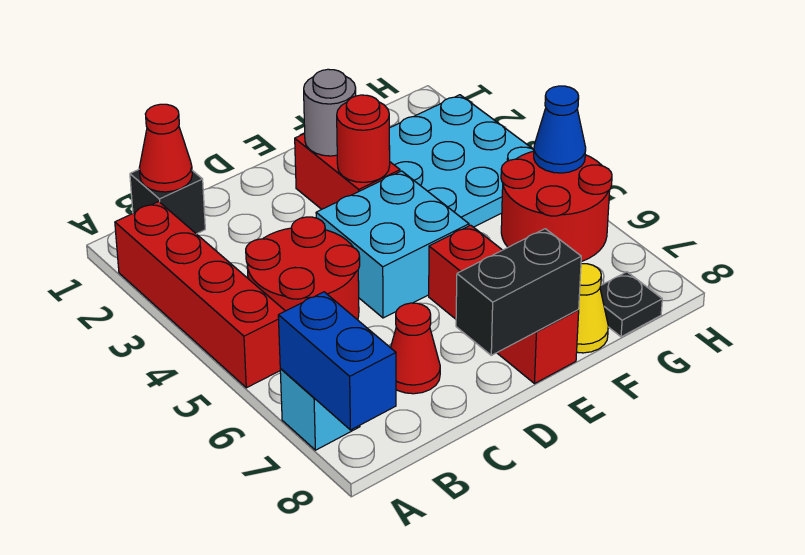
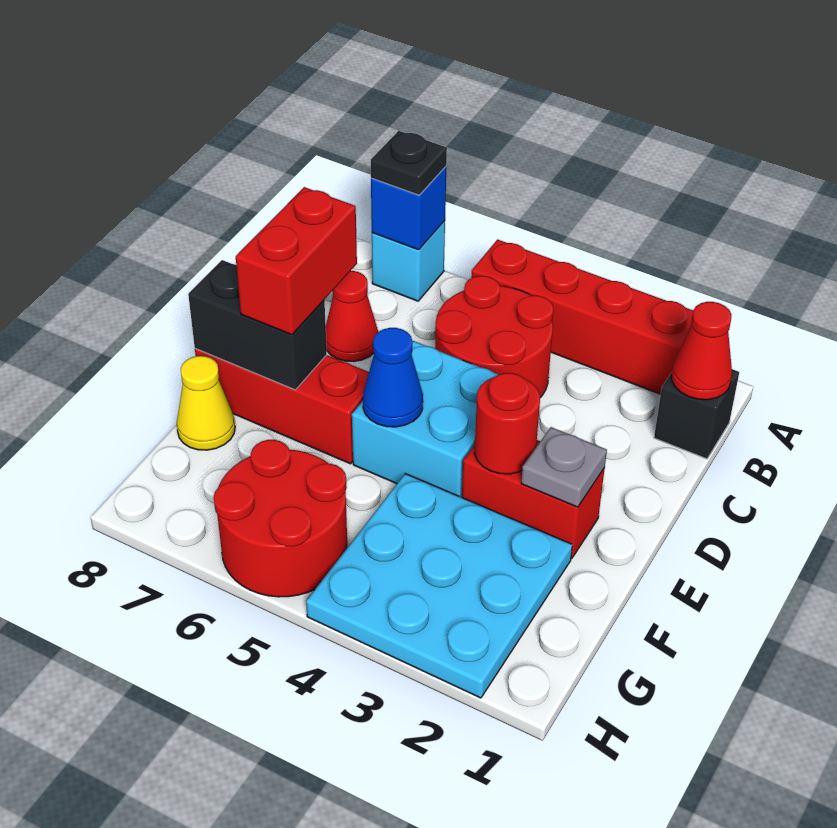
blue 1x2 brick [278,292,396,430] -> blue 1x1 brick [371,167,446,250]
none -> red 1x2 brick [236,187,357,335]
black 1x2 brick [456,229,581,355] -> black 1x2 brick turned to [188,260,327,390]
grey 1x1 round brick [304,69,356,156] -> grey 1x1 plate [521,427,607,507]
black 1x1 plate [600,272,662,337] -> black 1x1 plate moved to [371,131,447,195]
blue 1x1 cone [534,86,586,173] -> blue 1x1 cone moved to [363,328,423,427]

